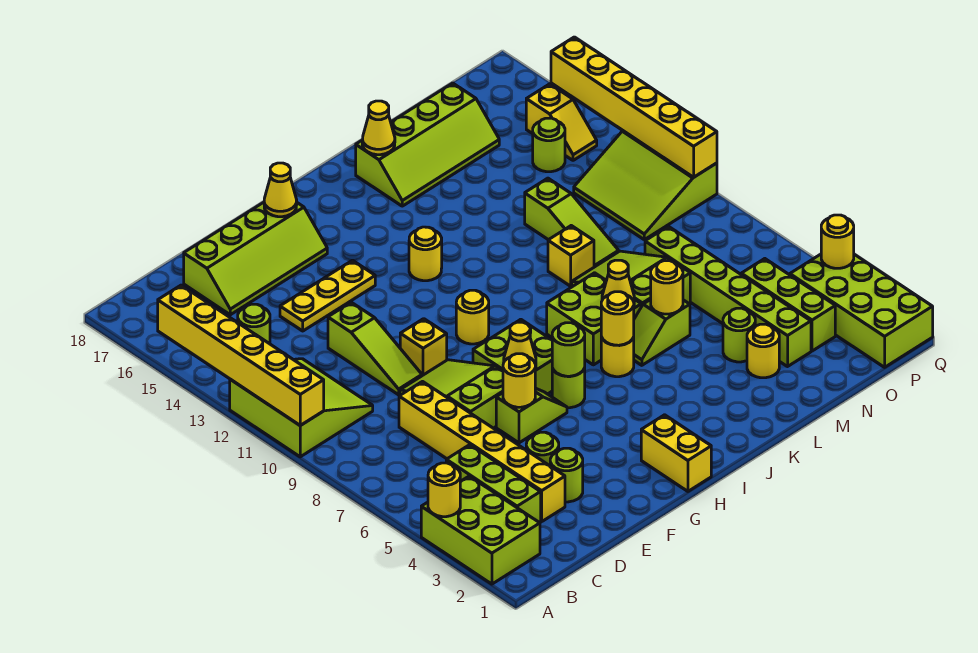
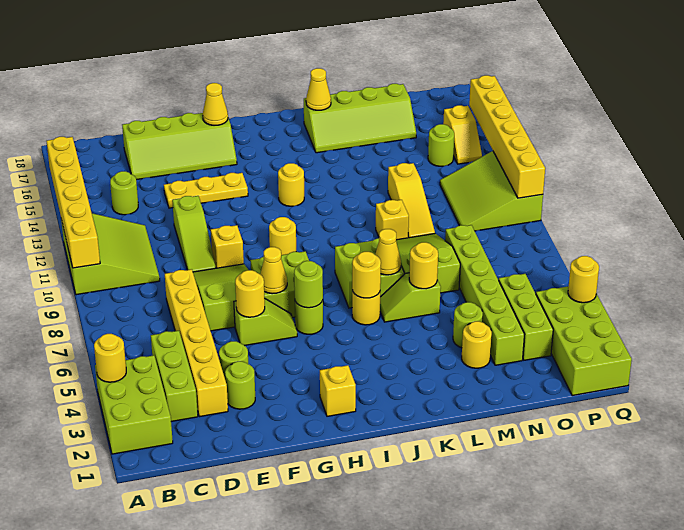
yellow 1x2 brick [641,415,711,491] -> yellow 1x1 brick [320,365,356,416]
lime 1x3 slope [525,178,619,267] -> yellow 1x3 slope [388,163,435,238]

